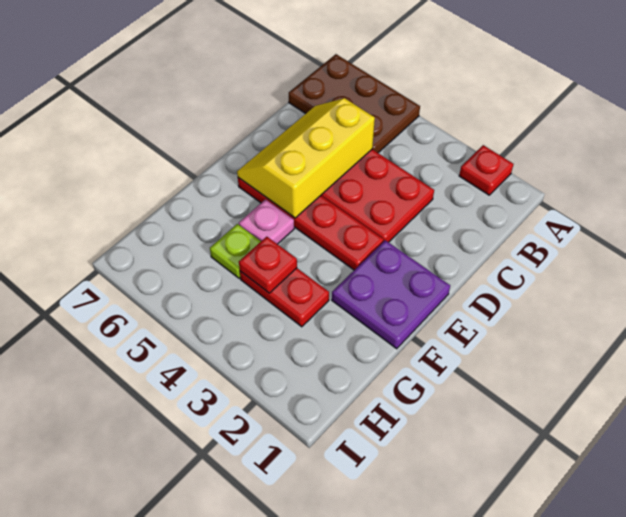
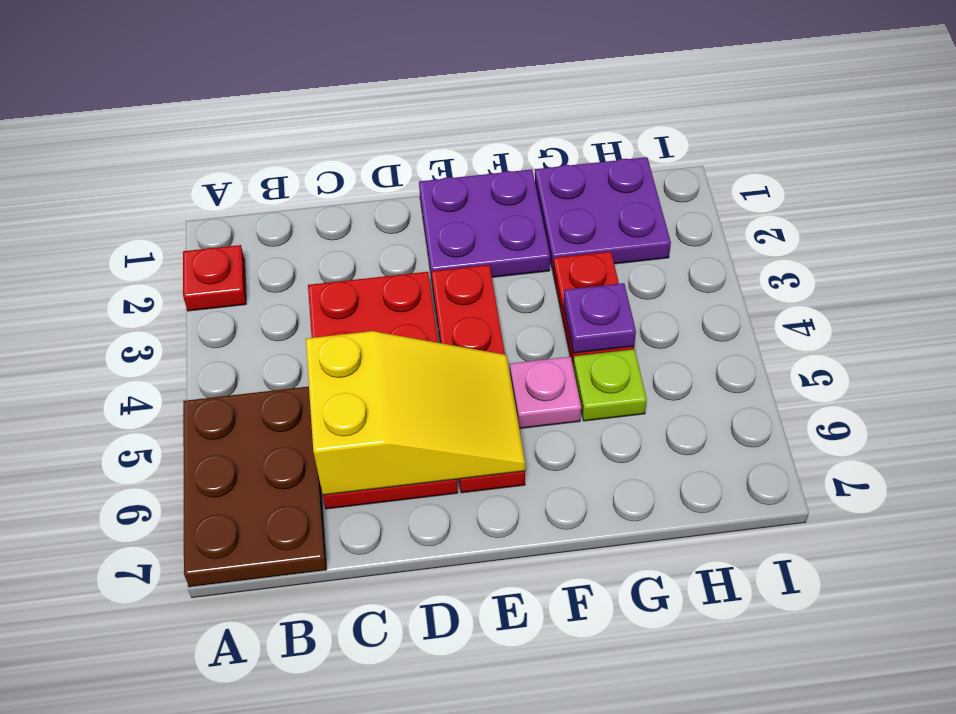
yellow 2x3 slope [237,98,375,218] -> yellow 2x3 slope turned to [306,331,525,495]
none -> purple 2x2 plate [535,157,671,270]
red 1x1 plate [239,237,297,293] -> purple 1x1 plate [564,283,636,353]

